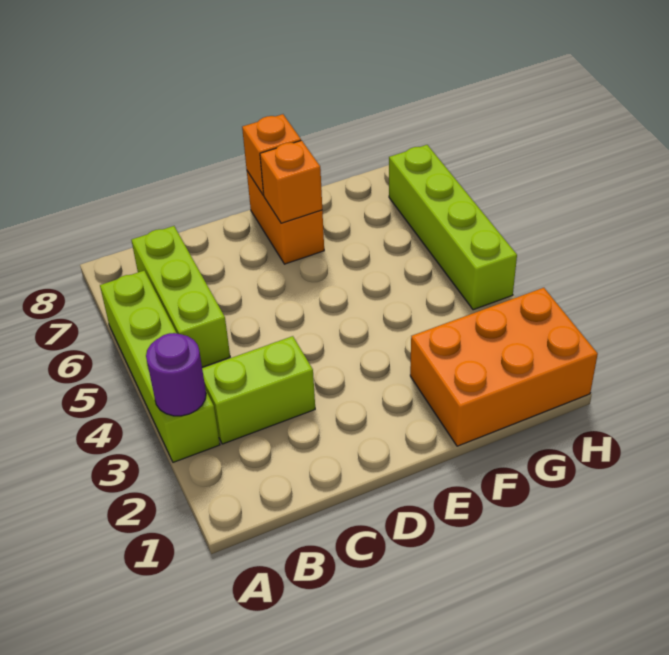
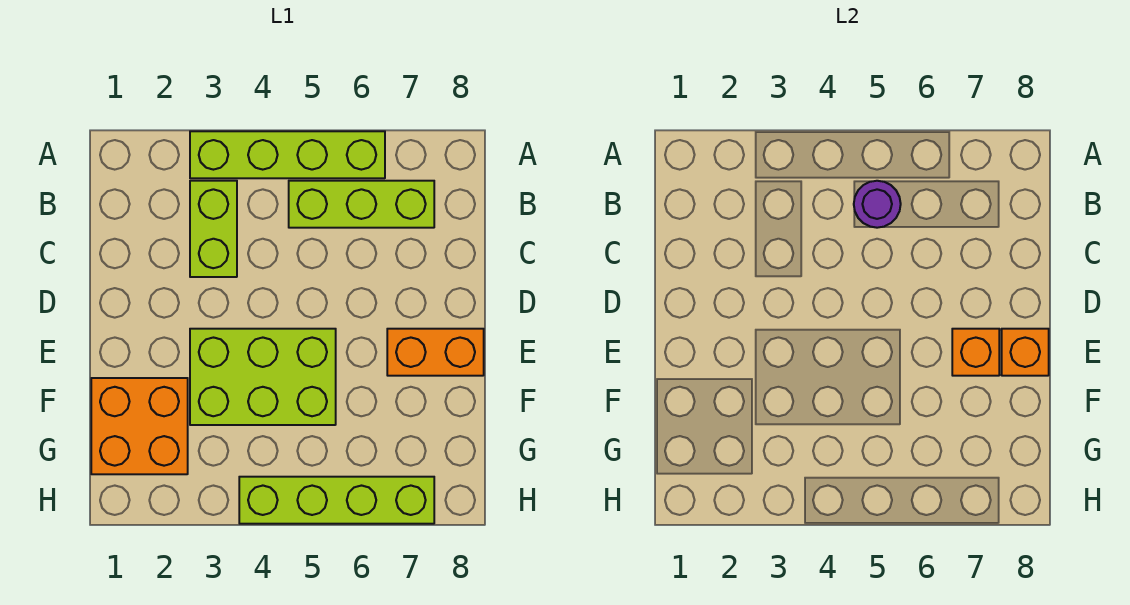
purple 1x1 round brick [146,333,206,416] -> purple 1x1 round brick moved to [854,181,901,228]
none -> lime 2x3 brick [190,329,336,425]
orange 2x3 brick [410,288,598,446] -> orange 2x2 brick [91,378,188,474]

